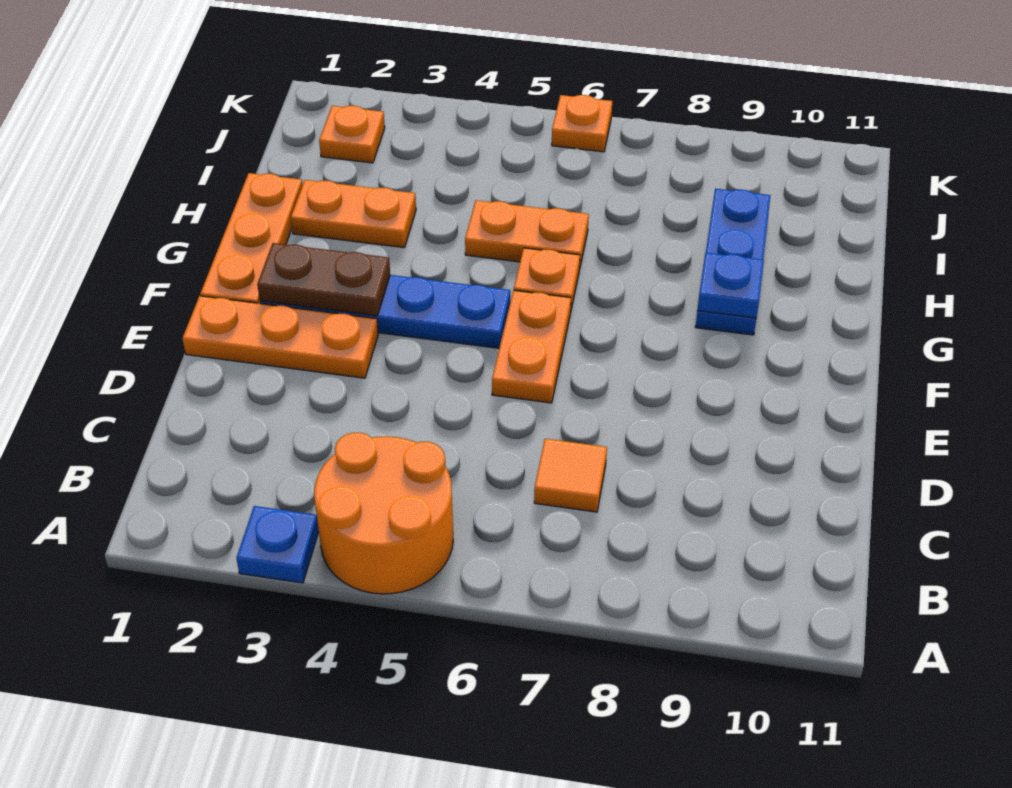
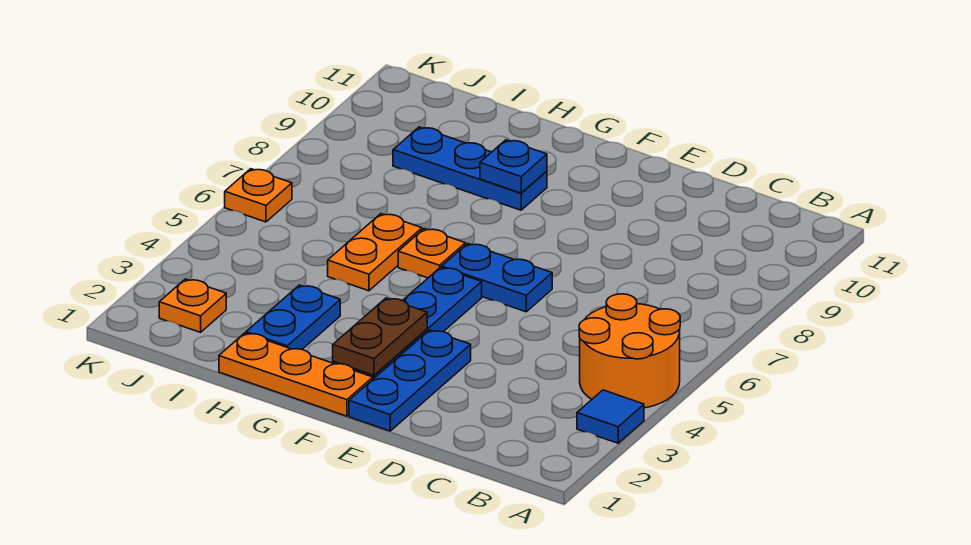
blue 1x1 plate [236,506,319,583] -> blue 1x1 tile [577,390,644,443]
orange 1x1 tile [534,439,607,512] -> none
orange 1x3 plate [183,296,378,378] -> blue 1x3 plate [349,330,471,431]
orange 1x2 plate [492,290,571,403] -> blue 1x2 plate [442,244,552,312]
orange 1x2 plate [291,180,416,248] -> blue 1x2 plate [246,285,340,349]

